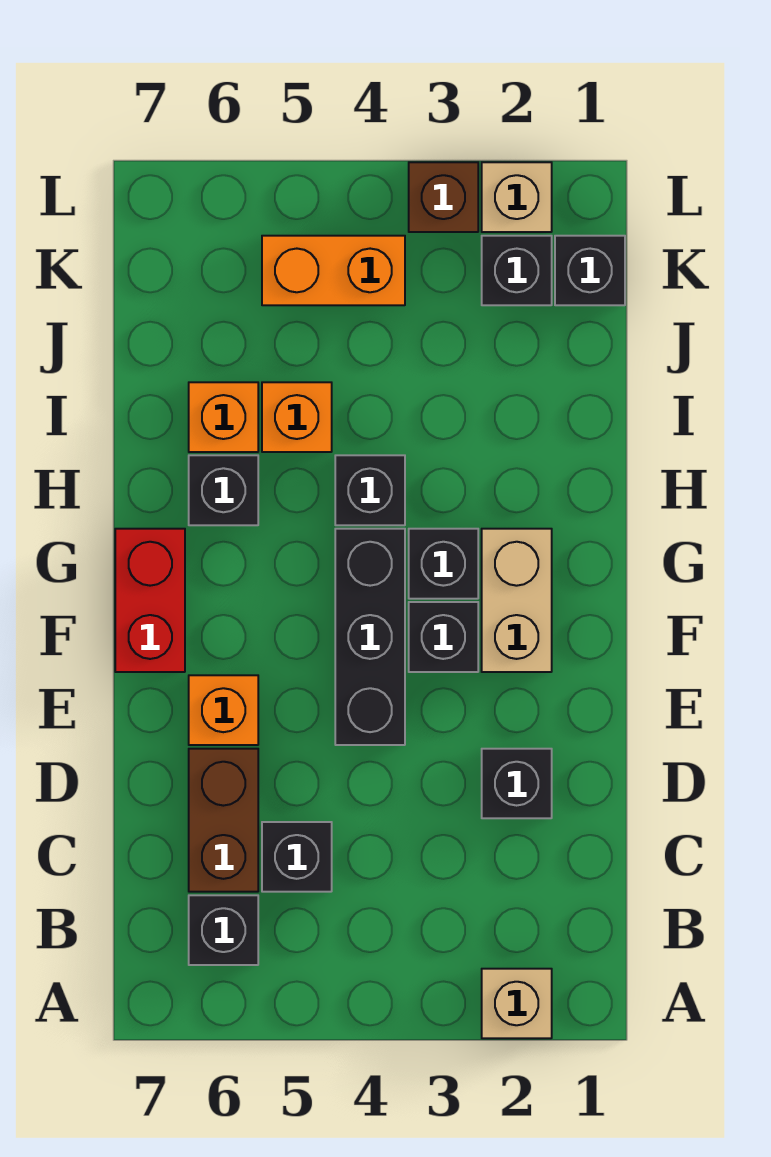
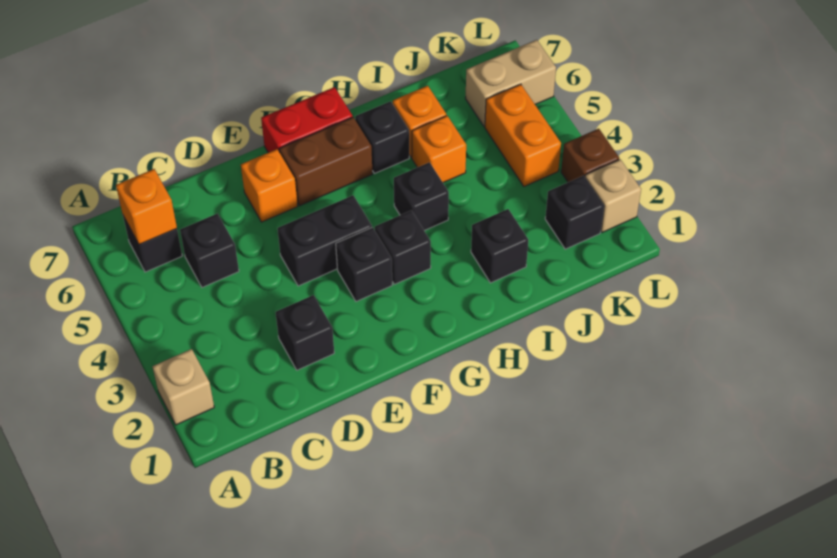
none -> orange 1x1 brick [116,169,177,245]
brown 1x2 brick [189,749,258,892] -> brown 1x2 brick moved to [279,117,373,206]
black 1x3 brick [335,529,405,745] -> black 1x2 brick [277,195,372,286]
tan 1x2 brick [482,529,552,672] -> tan 1x2 brick moved to [465,40,556,126]
black 1x1 brick [555,236,625,305] -> black 1x1 brick moved to [471,209,528,283]

